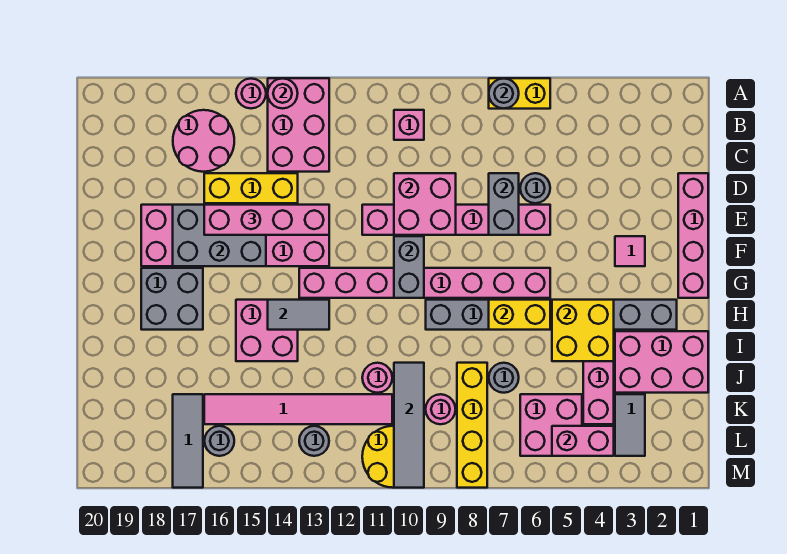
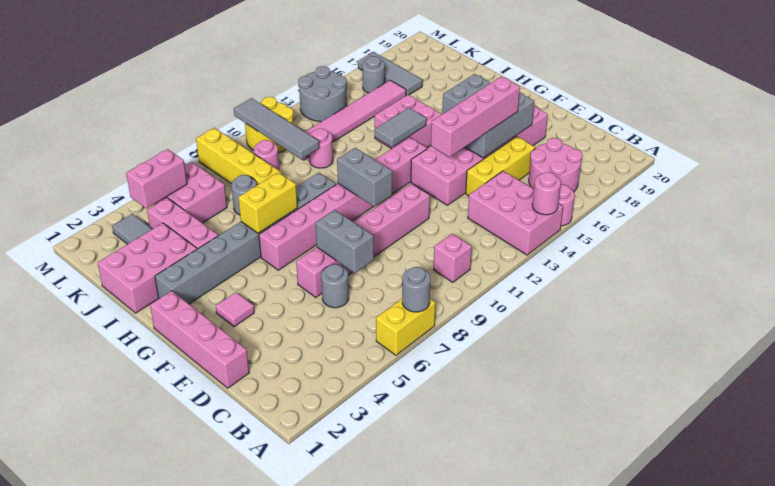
pink 2x2 brick [394,173,456,235] -> none
yellow 2x2 brick [552,300,614,361] -> none
grey 1x1 round brick [299,426,329,456] -> grey 2x2 round brick [298,66,347,122]

